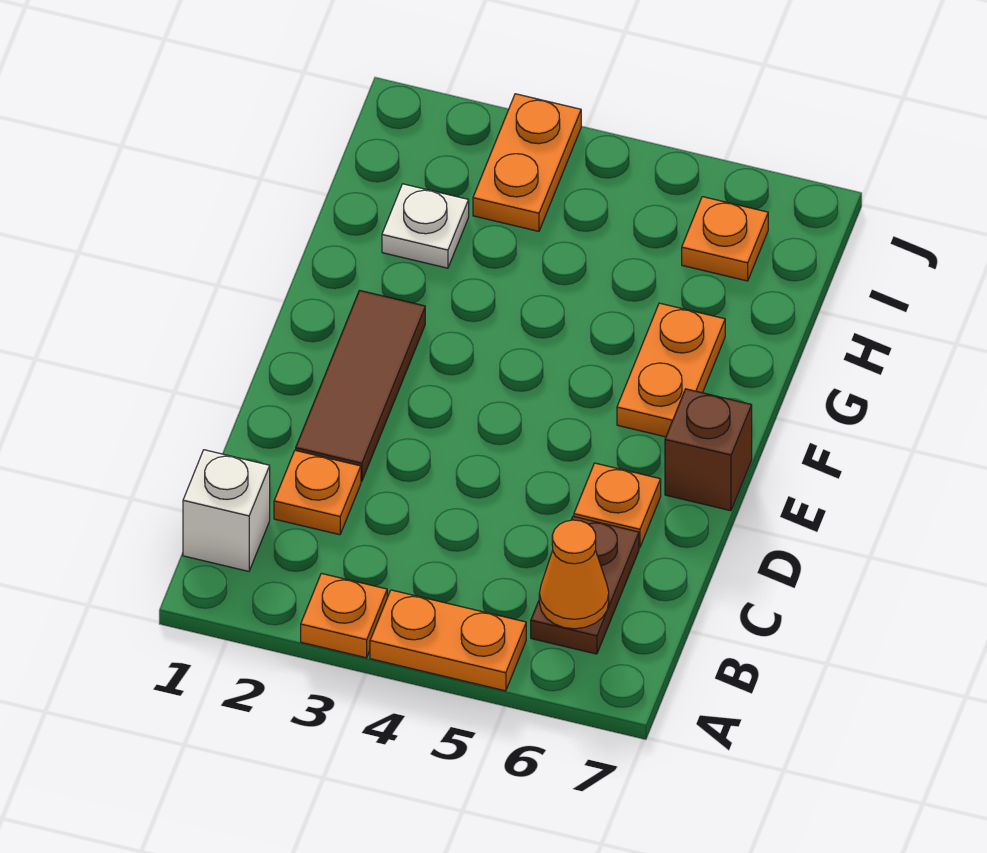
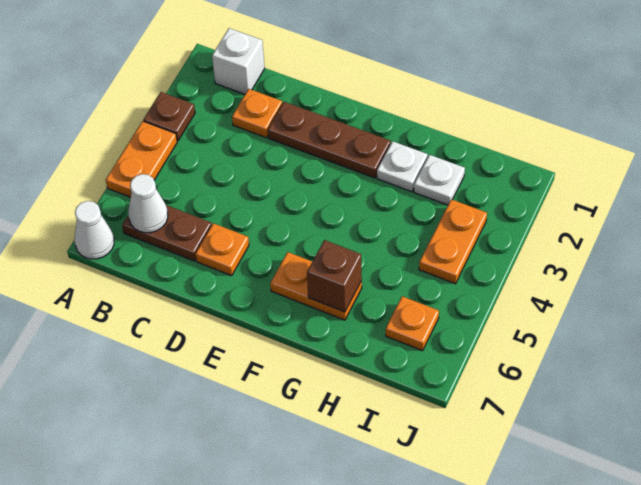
orange 1x1 plate [301,573,387,658] -> brown 1x1 plate [143,92,195,141]
none -> white 1x1 cone [74,201,114,259]
orange 1x1 cone [539,520,609,629] -> white 1x1 cone [128,174,168,233]
brown 1x3 tile [296,290,425,481] -> brown 1x3 plate [268,102,391,178]
brown 1x1 brick [665,389,752,511] -> brown 1x1 brick moved to [307,240,362,312]
none -> white 1x1 plate [377,141,428,192]
orange 1x2 plate [473,94,581,231] -> orange 1x2 plate turned to [419,199,487,284]

